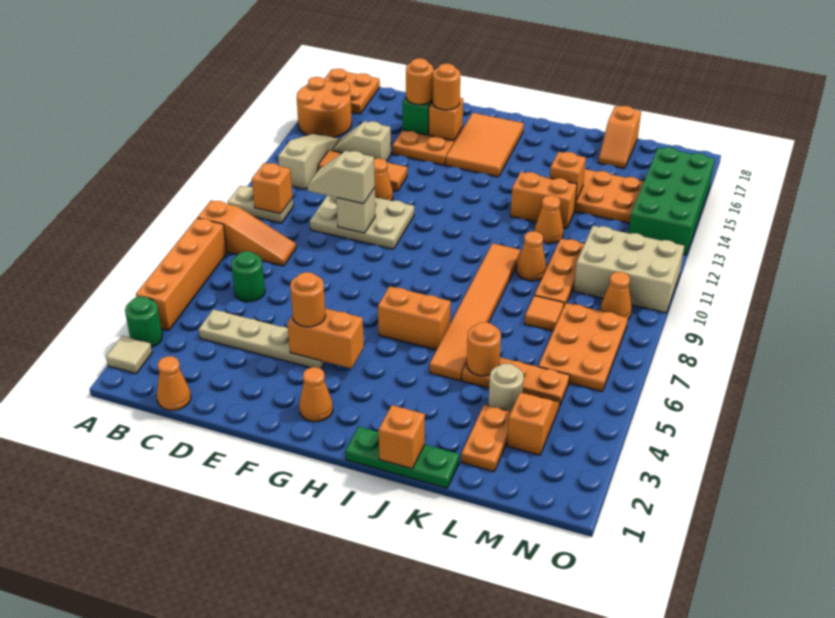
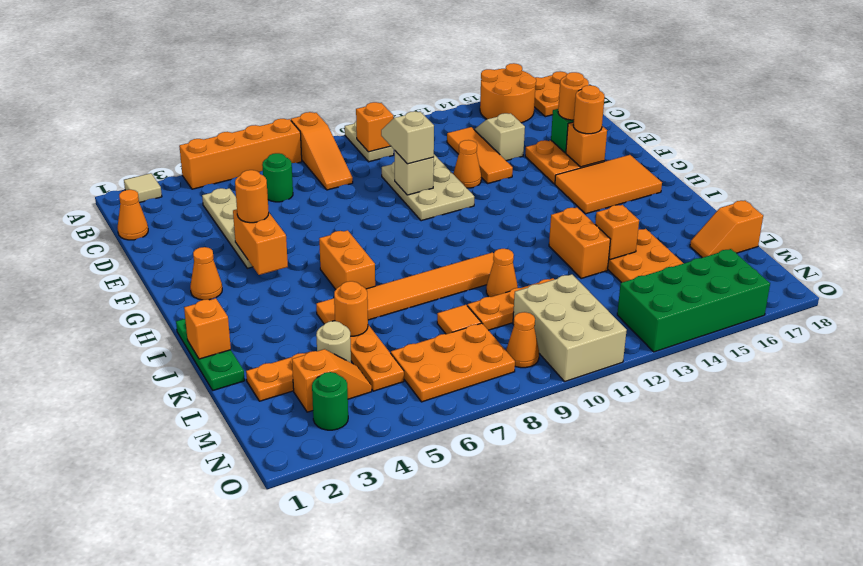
green 1x1 round brick [125,296,162,347] -> green 1x1 round brick moved to [312,372,348,430]
tan 1x3 slope [278,133,339,190] -> none
orange 1x1 cone [534,195,563,244] -> none

